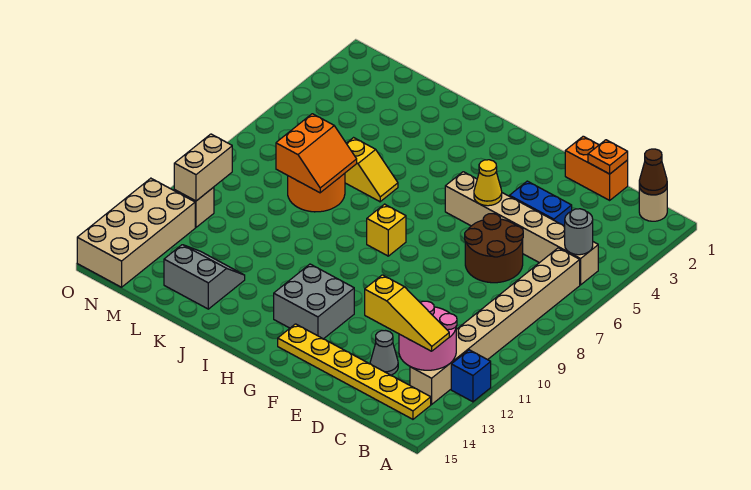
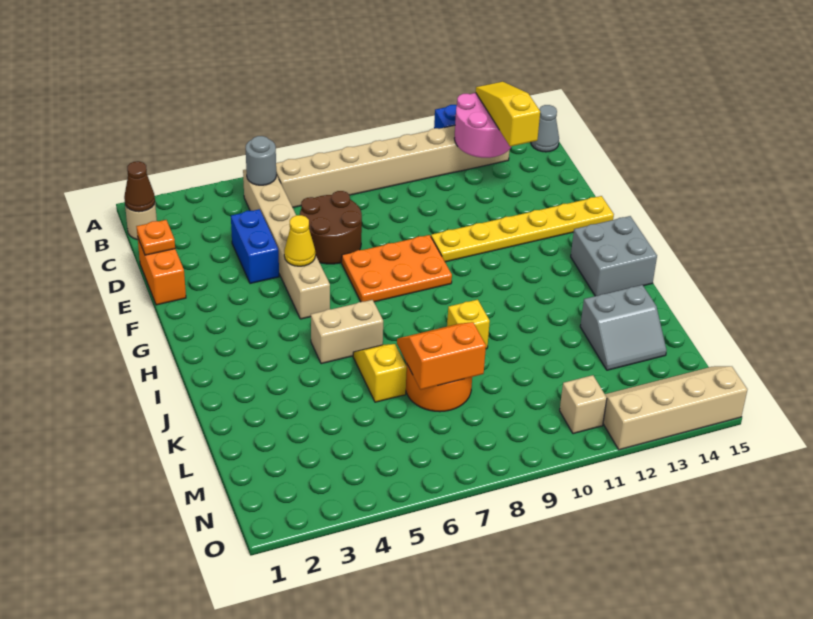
yellow 1x6 plate [278,324,431,419] -> yellow 1x6 plate turned to [431,196,614,262]
grey 1x1 cone [370,331,398,375] -> grey 1x1 cone moved to [531,105,559,152]
none -> orange 2x3 plate [342,235,452,302]
grey 2x2 brick [274,264,354,339] -> grey 2x2 brick moved to [571,216,657,296]
yellow 1x1 brick [367,204,406,256] -> yellow 1x1 brick moved to [447,300,490,349]
grey 2x2 slope [164,245,245,309] -> grey 2x2 slope turned to [580,285,667,370]
tan 1x2 brick [174,134,232,201] -> tan 1x2 brick moved to [311,300,383,364]
tan 2x4 brick [77,178,195,287] -> tan 2x4 slope [603,366,747,450]

